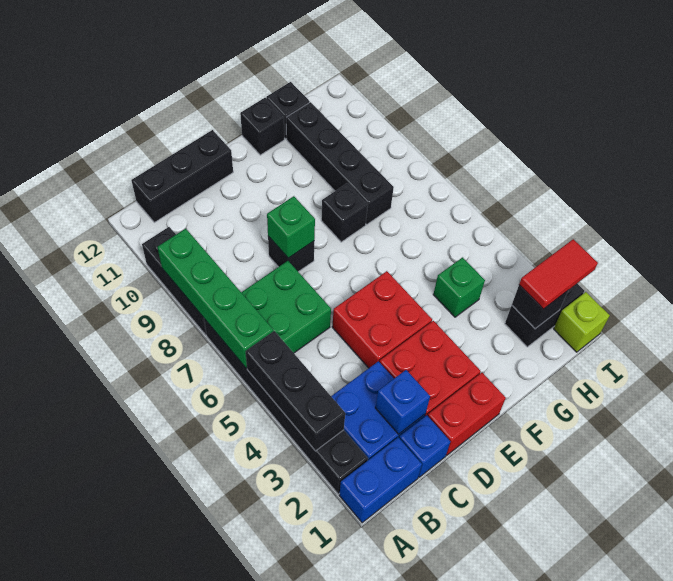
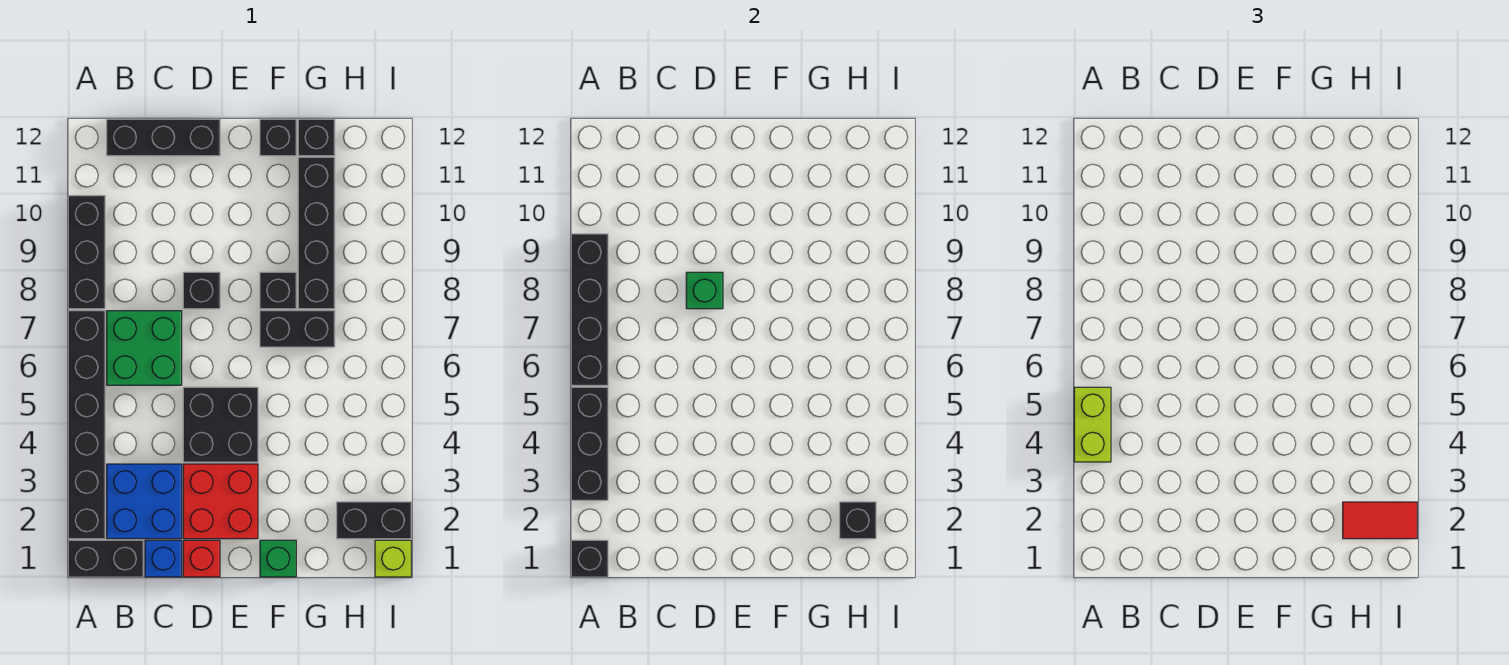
blue 1x2 brick [339,437,422,523] -> black 1x2 brick [68,540,143,577]
none -> black 1x1 brick [571,540,608,577]
none -> lime 1x2 brick [1074,387,1111,462]
green 1x4 brick [157,229,273,368] -> black 1x4 brick [571,234,608,385]
blue 1x1 brick [375,370,430,434] -> none
red 1x2 brick [428,373,506,455] -> red 1x1 brick [183,540,220,577]
red 2x2 brick [332,271,432,368] -> black 2x2 brick [183,387,258,462]
none -> black 1x2 brick [260,311,335,347]
green 1x1 brick [433,257,485,317] -> green 1x1 brick moved to [260,540,296,577]

